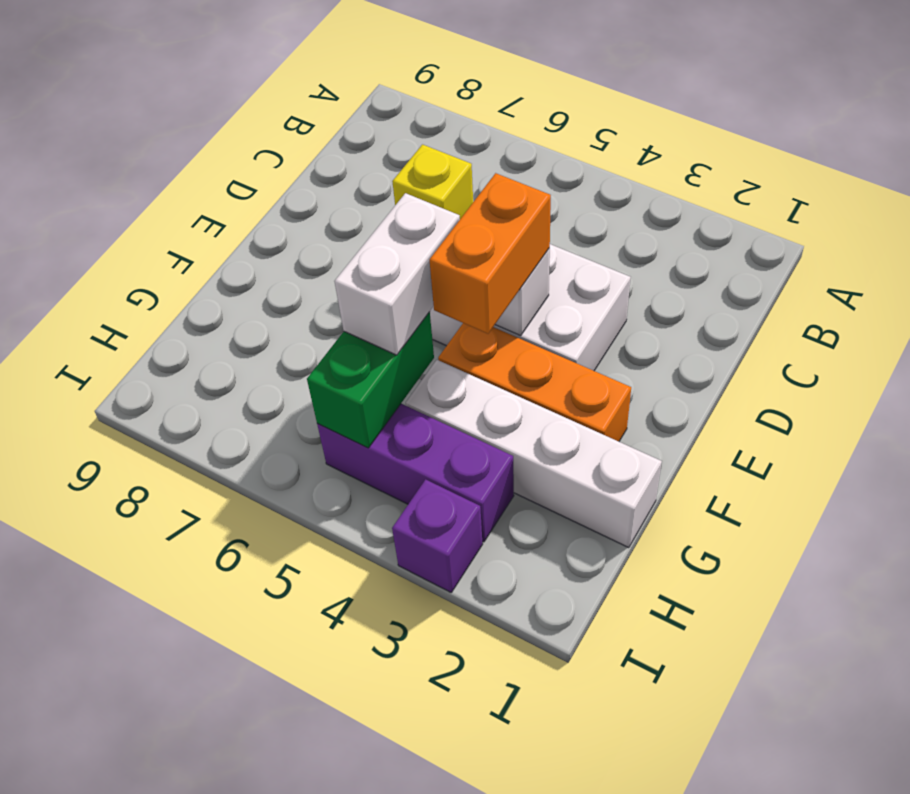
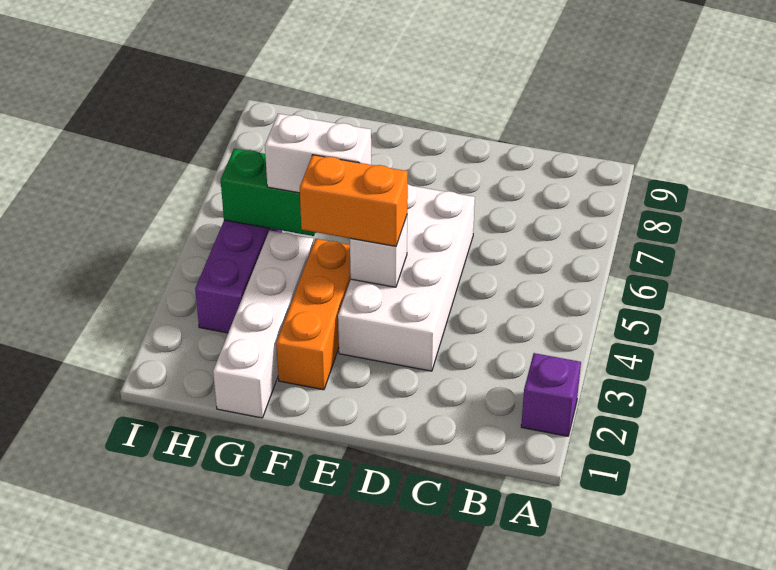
yellow 1x1 brick [392,145,473,219] -> none
purple 1x1 brick [392,479,483,592] -> purple 1x1 brick moved to [521,353,581,436]

